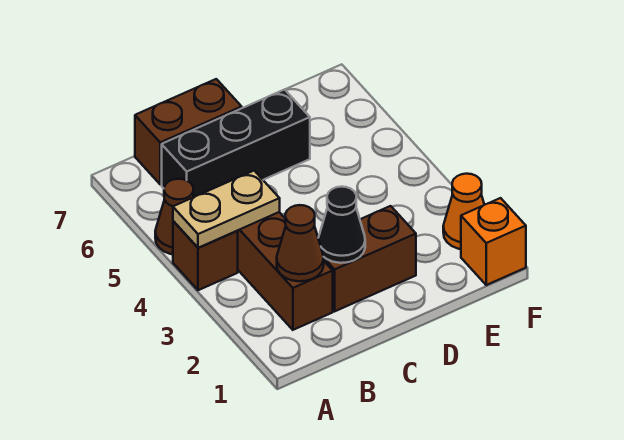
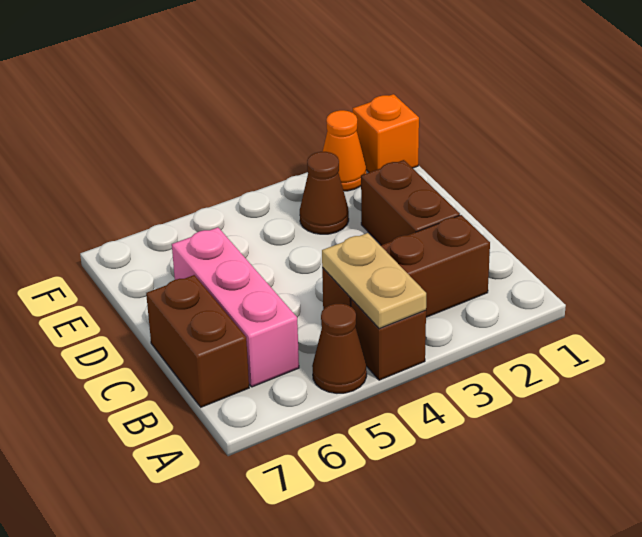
brown 1x1 cone [277,205,324,281] -> brown 1x1 cone moved to [300,152,349,234]
black 1x3 brick [162,90,310,197] -> pink 1x3 brick [172,227,299,387]
black 1x1 cone [318,187,365,263] -> none

